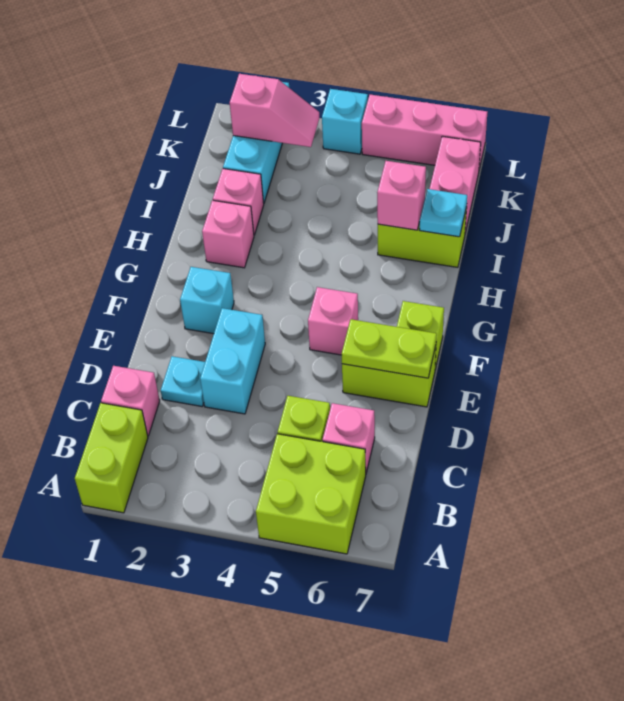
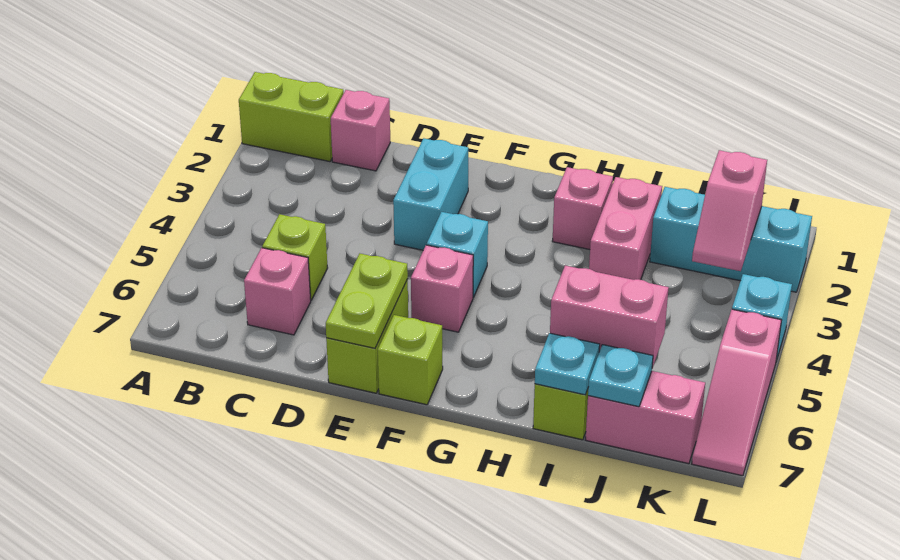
lime 2x2 brick [256,434,366,554] -> none
cyan 1x1 plate [161,356,205,406] -> cyan 1x1 plate moved to [588,345,653,407]
cyan 1x2 brick [200,308,265,414] -> cyan 1x2 brick turned to [393,138,468,250]
cyan 1x1 brick [180,267,234,334] -> cyan 1x1 brick moved to [427,212,488,297]
pink 1x1 brick [213,169,264,235] -> pink 1x2 brick [589,177,662,280]
pink 1x1 brick [377,161,426,230] -> pink 1x2 brick [550,266,669,368]
pink 1x3 brick [362,95,487,169] -> pink 1x3 slope [692,309,781,476]

